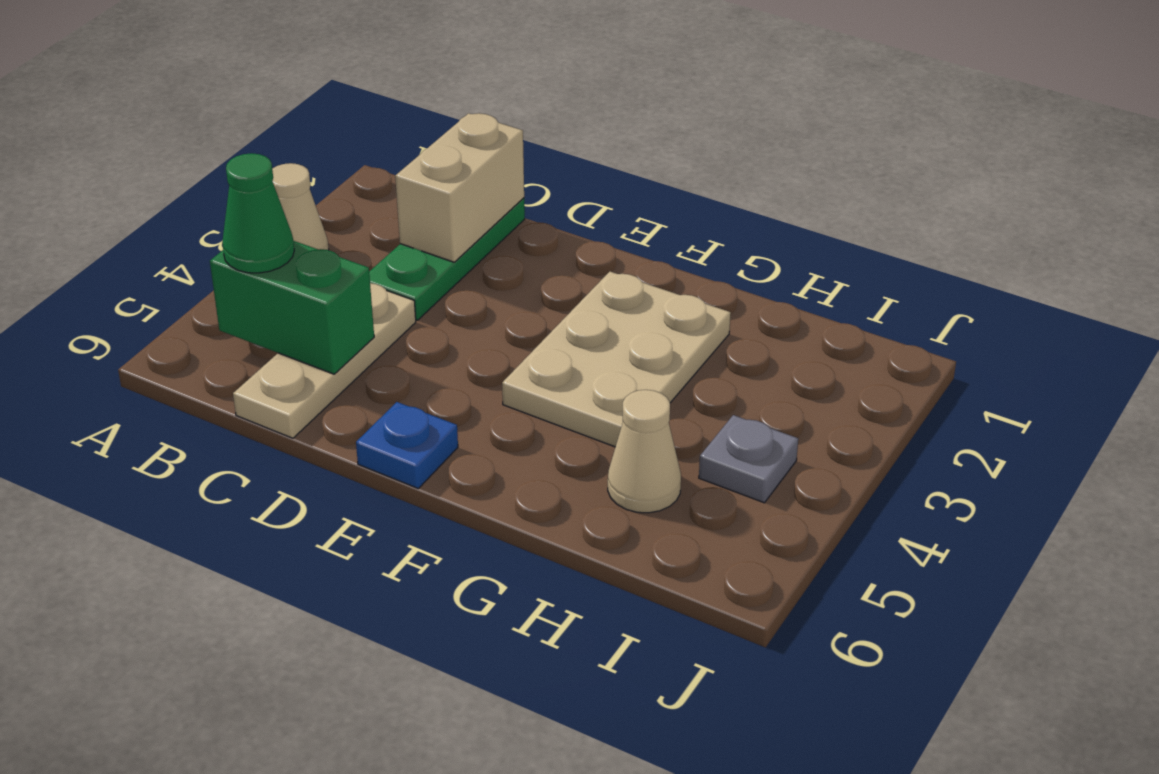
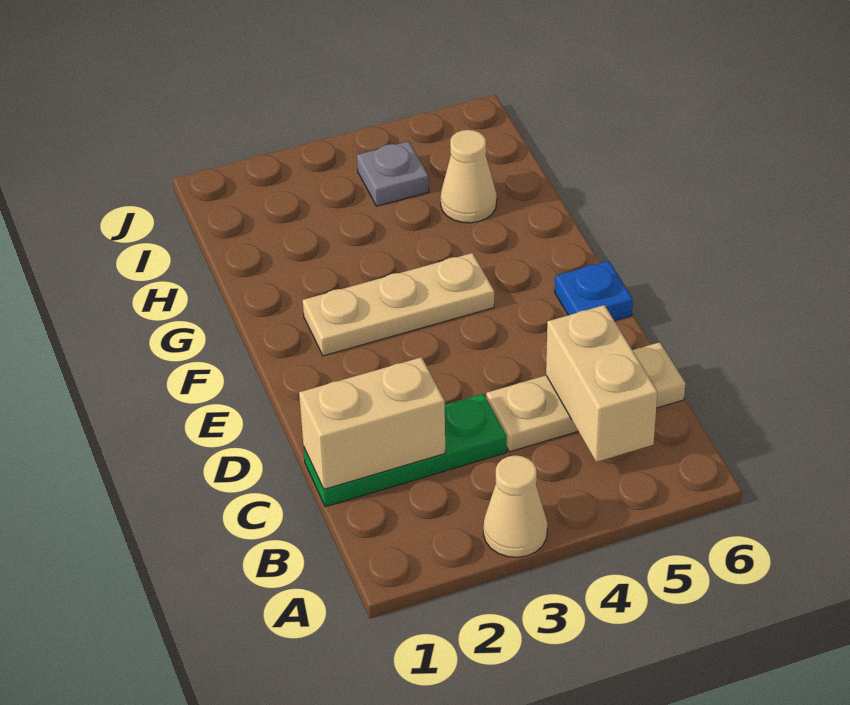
green 1x2 brick [210,241,374,374] -> tan 1x2 brick [546,305,658,462]
green 1x1 cone [222,153,294,273] -> none
tan 2x3 plate [502,272,731,447] -> tan 1x3 plate [303,253,494,356]

